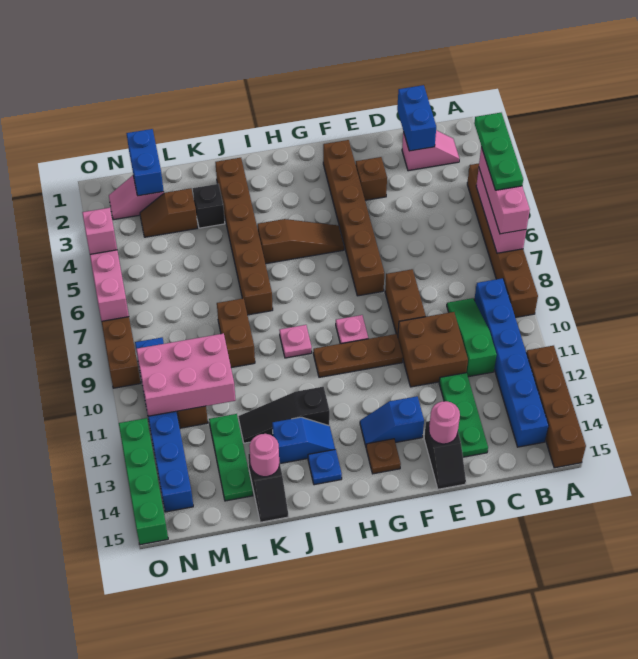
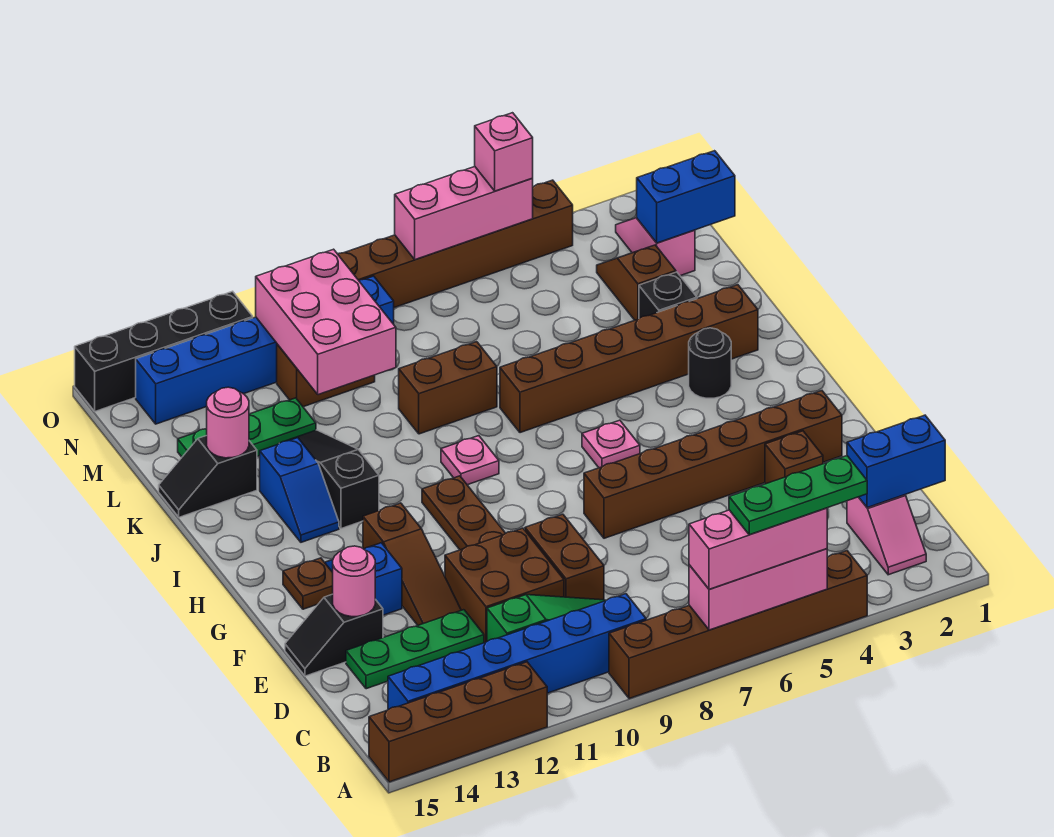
brown 1x2 brick [385,269,426,336] -> brown 1x2 brick turned to [525,514,604,600]
brown 1x3 slope [258,219,344,264] -> brown 1x3 slope moved to [363,503,461,625]
pink 1x1 plate [336,315,368,344] -> pink 1x1 plate moved to [582,420,640,468]
none -> black 1x1 round brick [689,328,731,398]
blue 1x1 plate [308,449,342,485] -> none
green 1x4 brick [119,418,168,545] -> black 1x4 brick [75,291,253,411]

